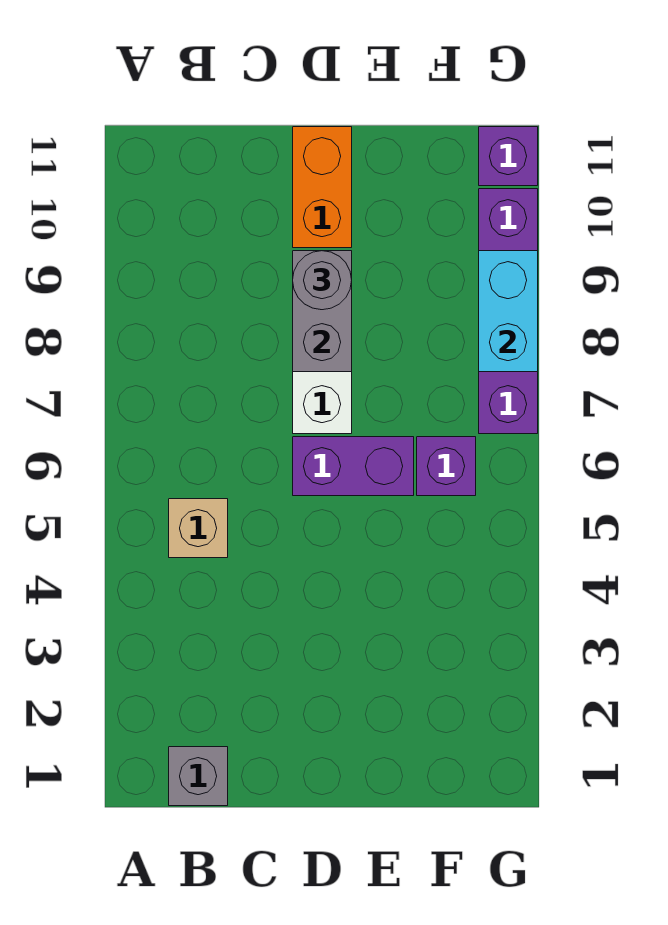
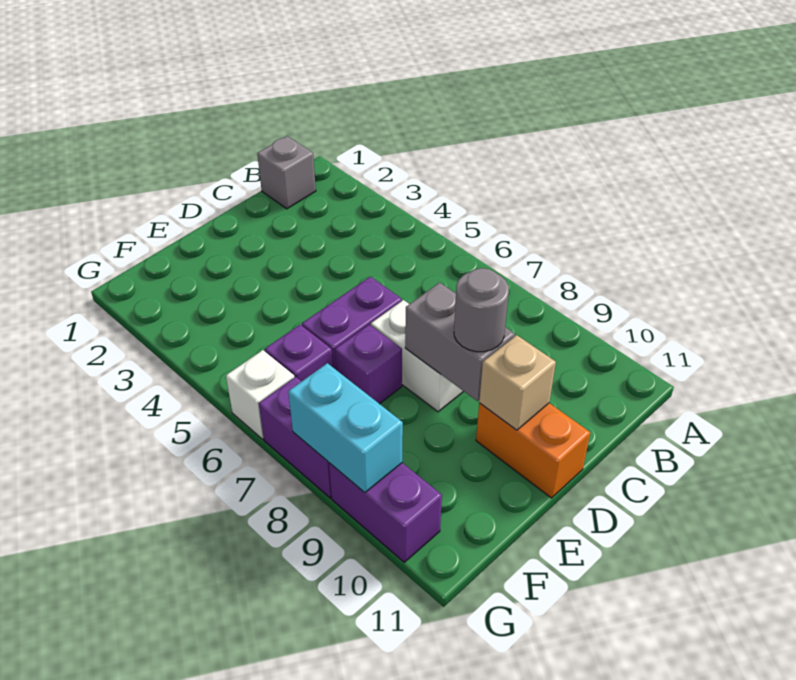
tan 1x1 brick [169,499,228,558] -> tan 1x1 brick moved to [479,335,556,430]
none -> white 1x1 brick [226,350,294,439]
purple 1x1 brick [479,127,538,186] -> purple 1x1 brick moved to [335,325,402,404]

